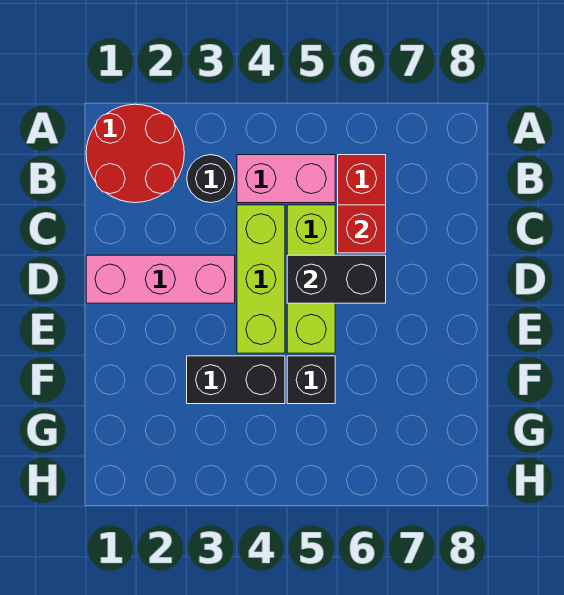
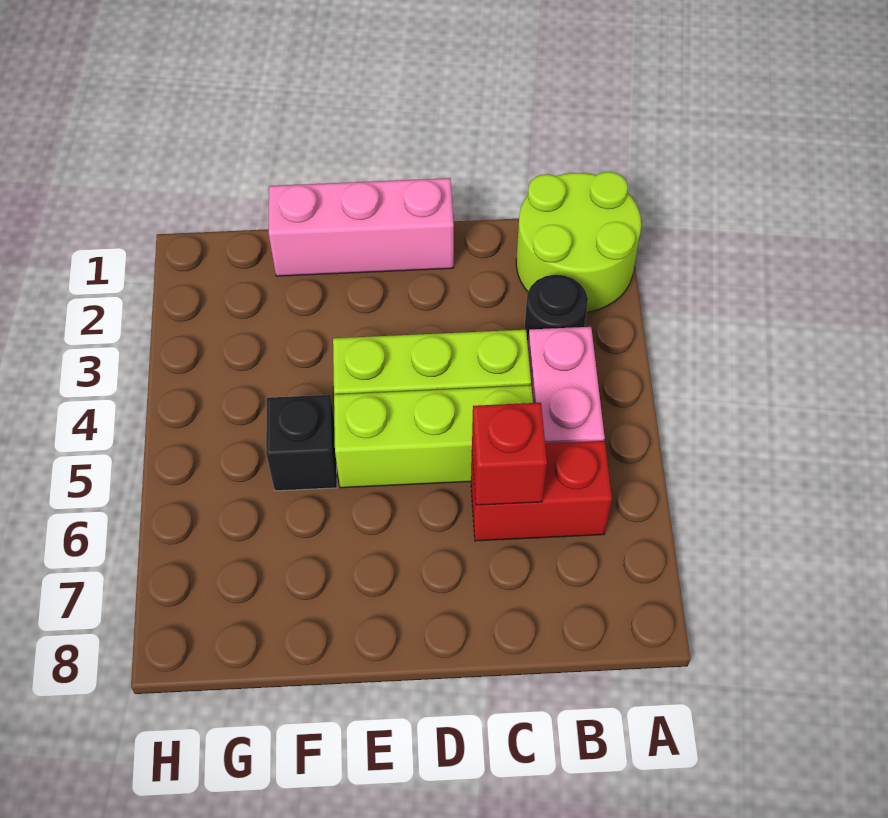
red 2x2 round brick [86,104,184,203] -> lime 2x2 round brick [516,172,641,312]
pink 1x3 brick [86,255,235,303] -> pink 1x3 brick turned to [269,178,454,276]
black 1x2 brick [287,255,386,303] -> none
black 1x2 brick [187,356,285,404] -> none

